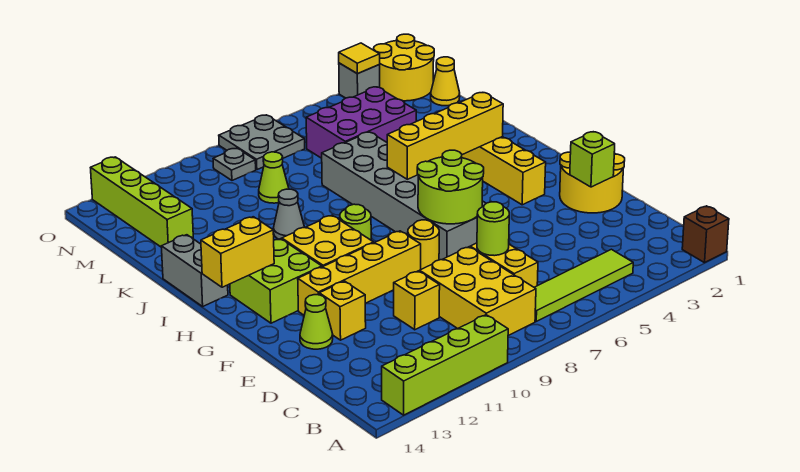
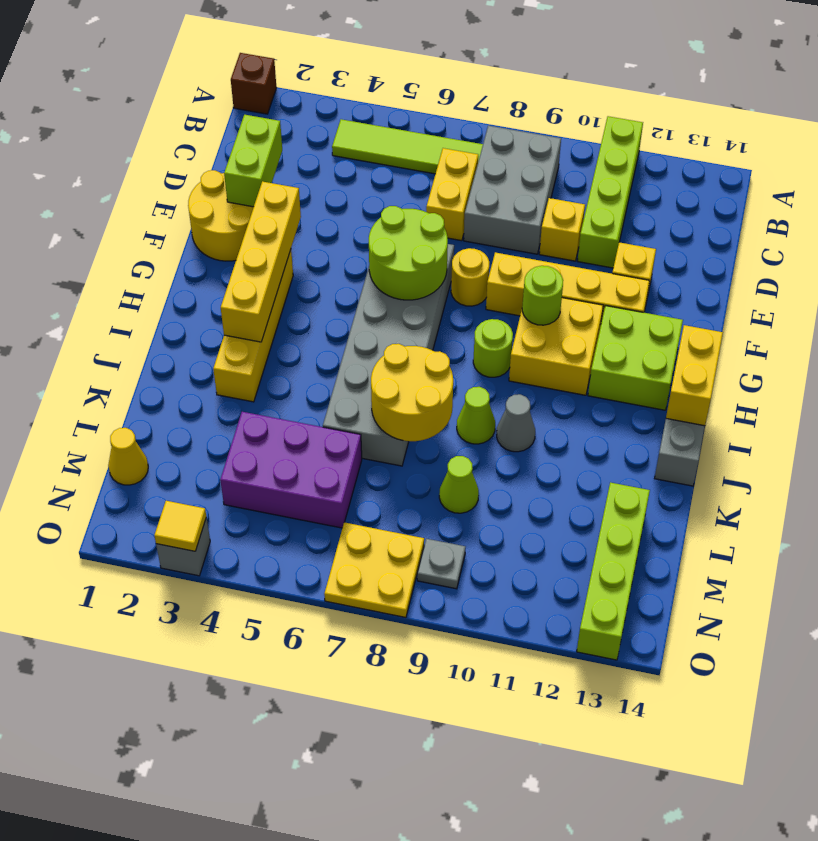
lime 1x4 brick [382,315,508,415] -> lime 1x4 brick turned to [578,116,643,268]
yellow 2x3 brick [420,247,536,336] -> grey 2x3 brick [464,126,561,254]
lime 1x1 round brick [477,202,509,256] -> lime 1x1 round brick moved to [522,266,563,325]
lime 1x1 brick [570,132,615,187] -> lime 1x2 brick [224,115,282,207]
lime 1x1 cone [300,295,333,349] -> lime 1x1 cone moved to [457,387,495,444]
yellow 1x2 brick [201,217,274,287] -> yellow 1x2 brick turned to [666,325,723,426]
yellow 1x4 brick [387,93,503,179] -> yellow 1x4 brick turned to [221,181,301,342]
yellow 2x2 round brick [374,34,434,101] -> yellow 2x2 round brick moved to [371,344,453,441]
grey 2x2 plate [219,115,305,170] -> yellow 2x2 plate [324,522,424,617]

